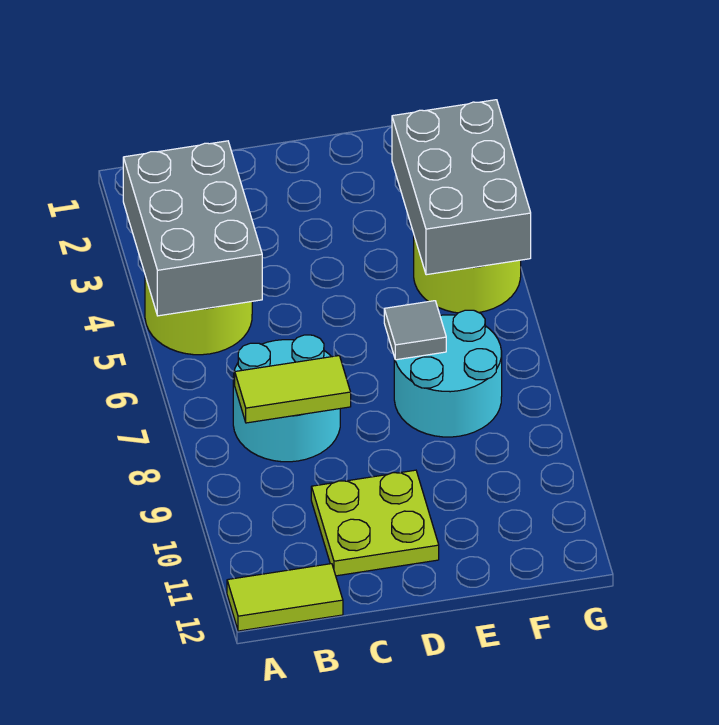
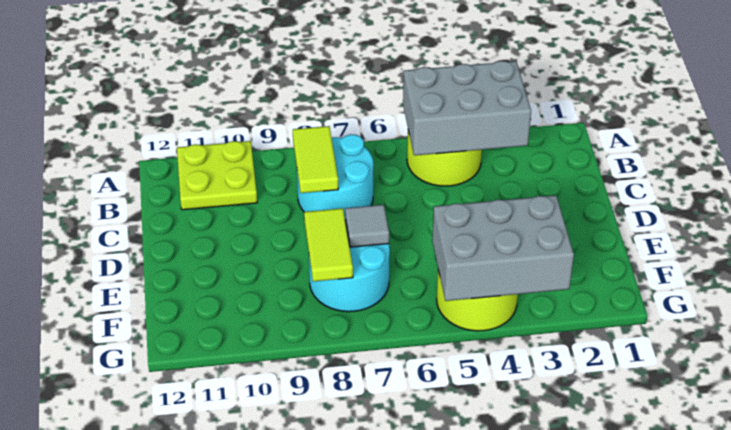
lime 1x2 tile [227,564,343,631] -> lime 1x2 tile moved to [304,208,353,281]
lime 2x2 plate [311,470,439,576] -> lime 2x2 plate moved to [177,141,257,210]

